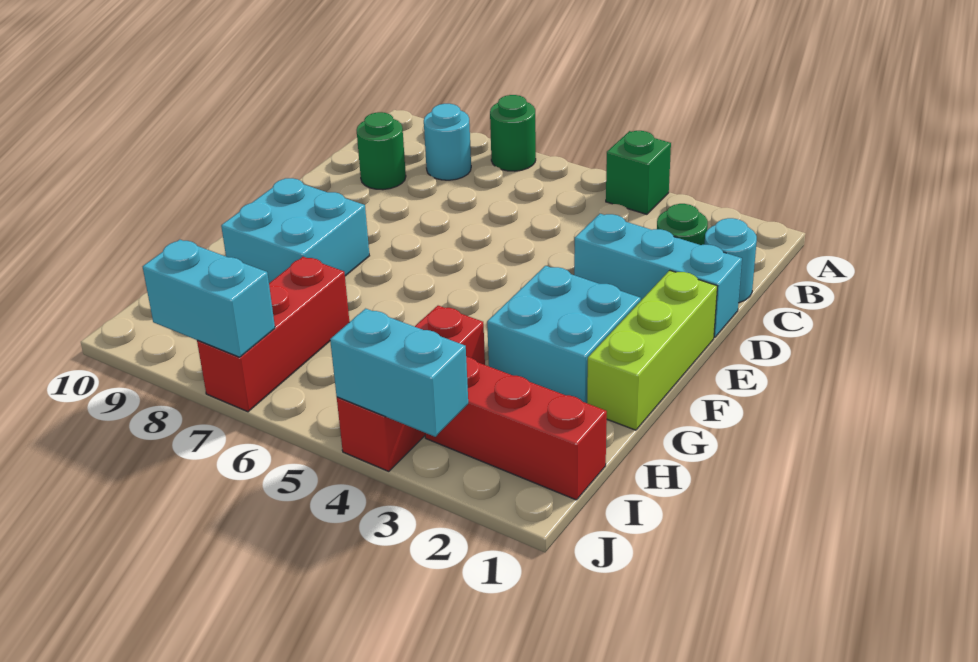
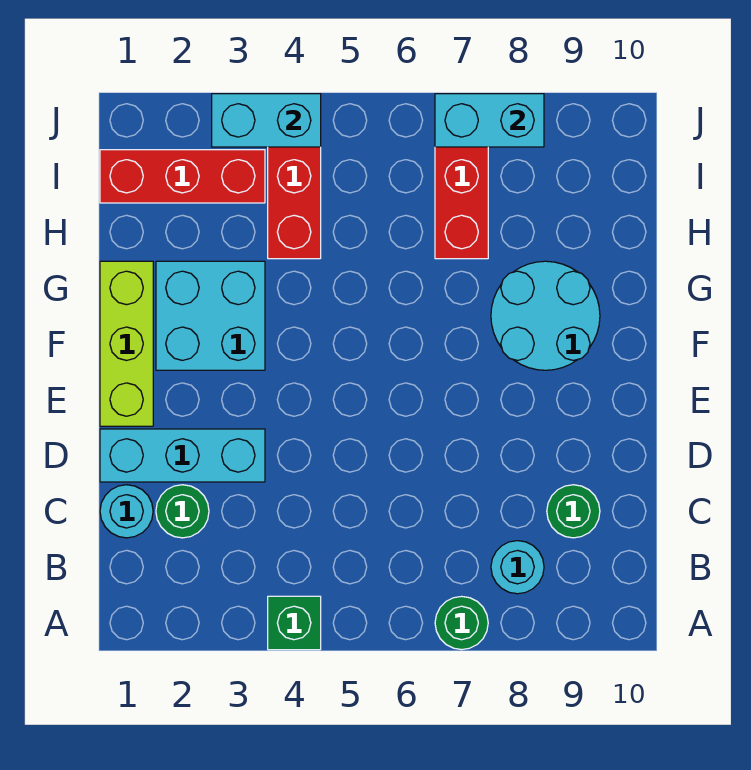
cyan 2x2 brick [221,178,369,283] -> cyan 2x2 round brick [491,261,600,370]

